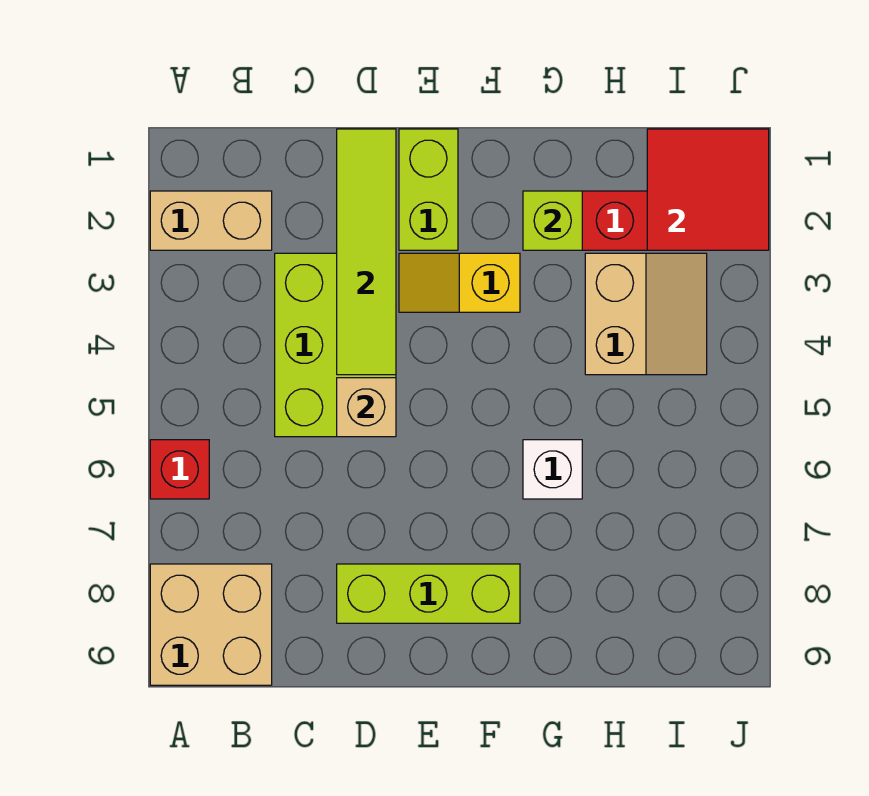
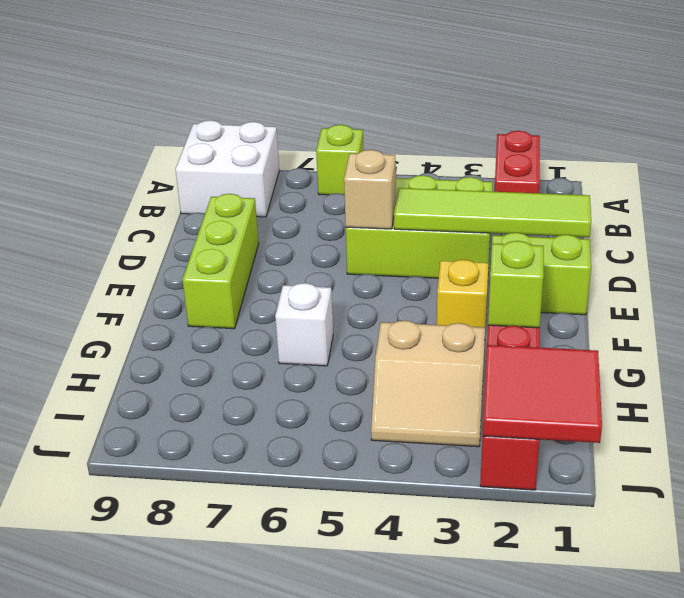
tan 1x2 brick [150,191,272,250] -> red 1x2 brick [494,131,540,193]
red 1x1 brick [150,440,209,499] -> lime 1x1 brick [316,125,363,195]
tan 2x2 brick [150,564,272,685] -> white 2x2 brick [175,120,279,217]

